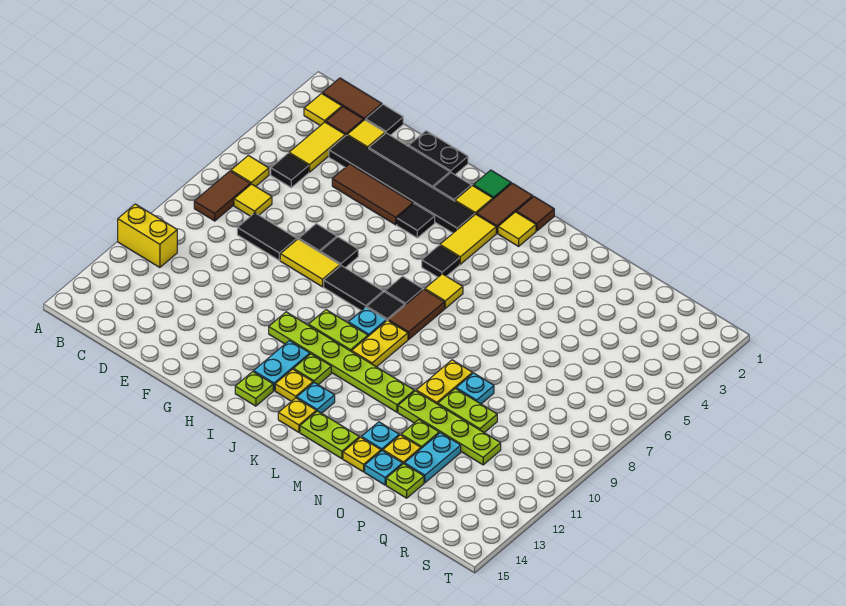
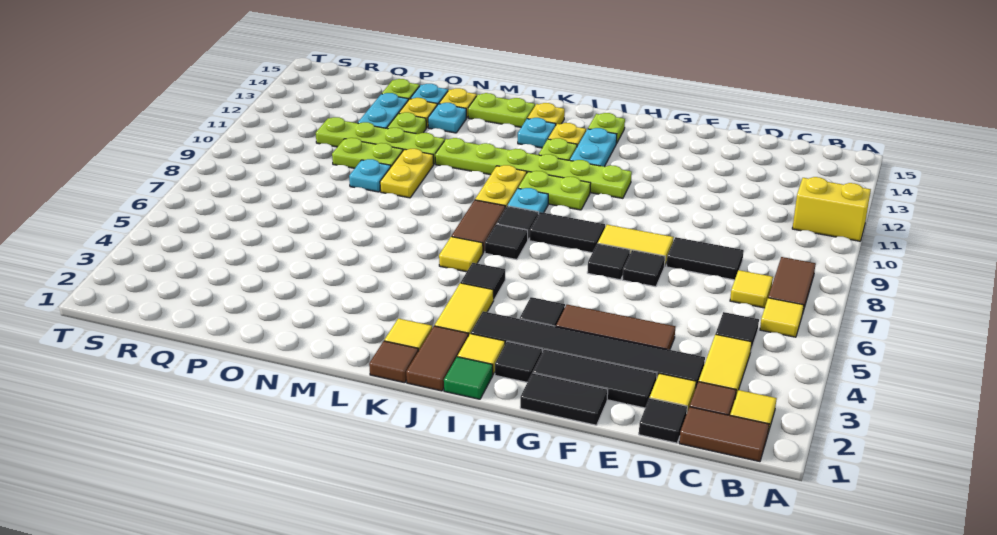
black 1x2 plate [409,131,468,175] -> black 1x2 tile [520,373,608,425]

